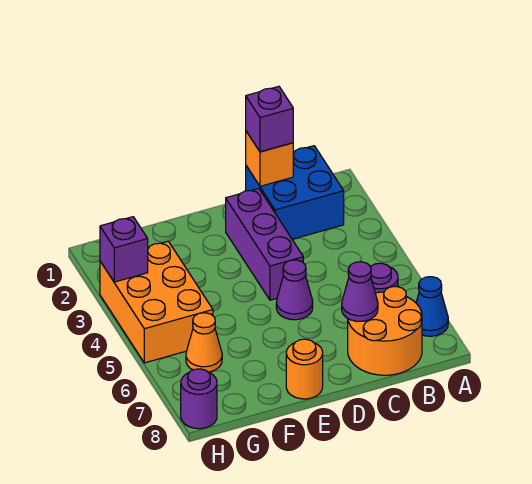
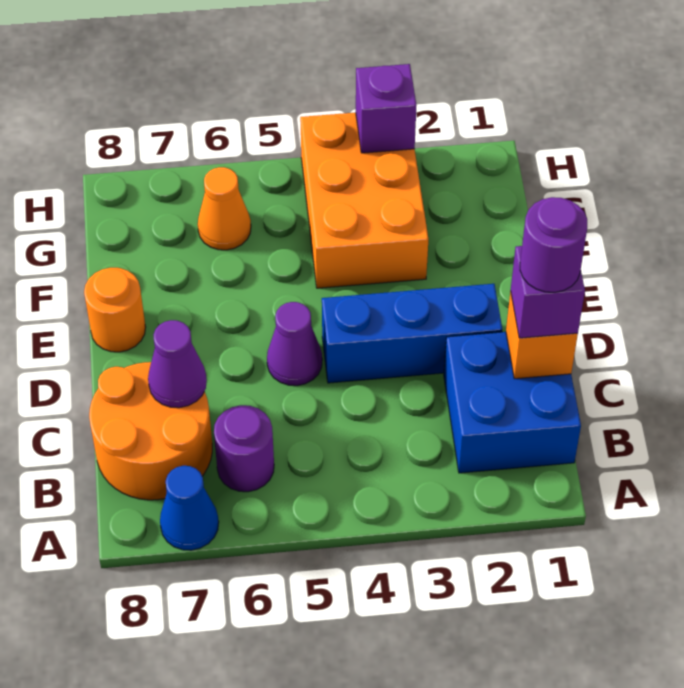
purple 1x3 brick [226,189,303,300] -> blue 1x3 brick [322,284,502,383]
orange 2x3 brick [100,241,213,363] -> orange 2x3 brick turned to [300,113,428,288]
purple 1x1 round brick [181,369,217,429] -> purple 1x1 round brick moved to [520,197,587,292]

